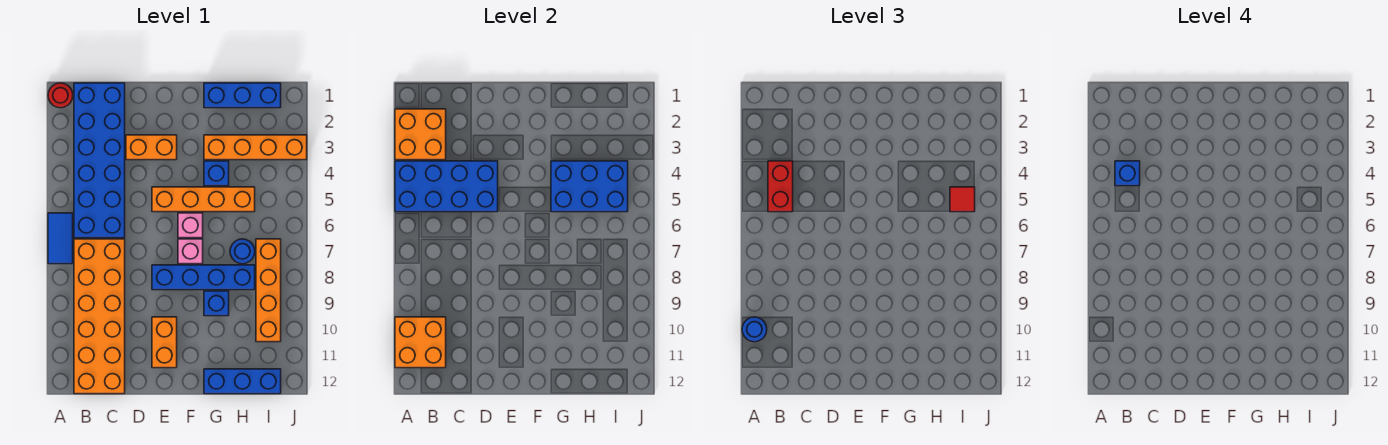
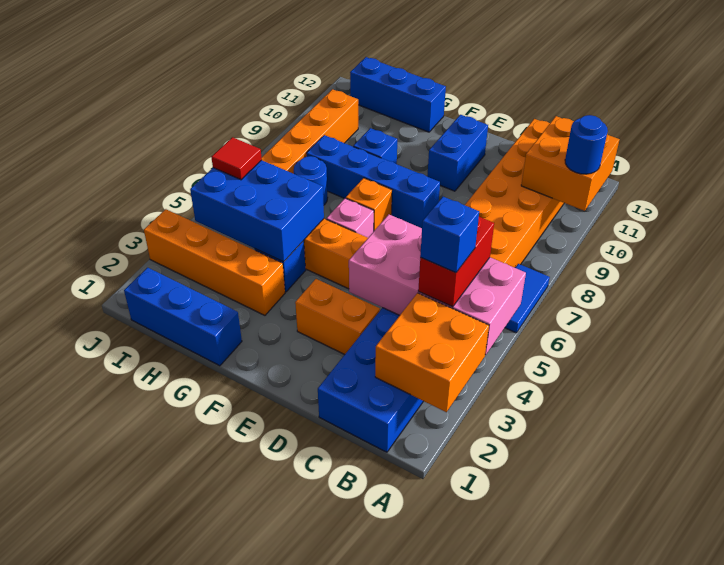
red 1x1 round brick [48,83,73,108] -> none
blue 2x4 brick [395,161,498,212] -> pink 2x4 brick [349,214,526,355]
orange 1x2 brick [152,317,177,368] -> blue 1x2 brick [427,115,488,191]
pink 1x1 brick [178,239,203,264] -> orange 1x1 brick [346,178,392,231]

